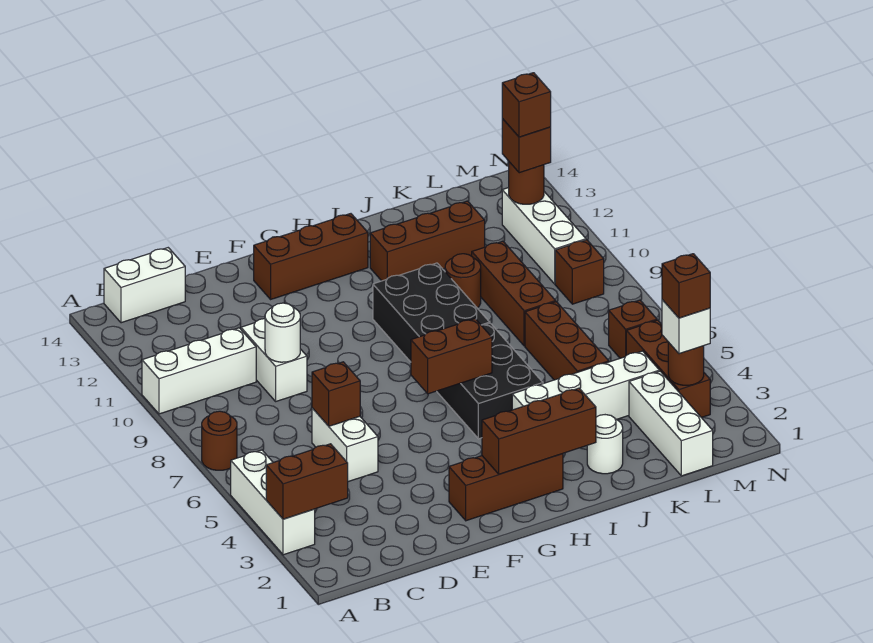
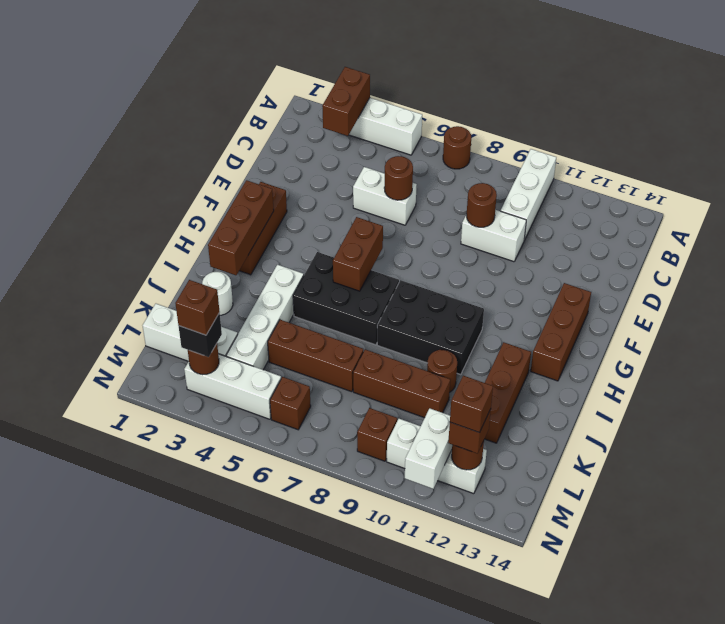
white 1x2 brick [104,248,185,323] -> white 1x2 brick moved to [405,408,452,489]
brown 1x1 brick [312,362,360,426] -> brown 1x1 round brick [384,156,413,200]
white 1x1 round brick [265,303,300,362] -> brown 1x1 round brick [467,183,497,227]
brown 1x3 brick [626,320,710,418] -> white 1x3 brick [184,354,281,419]
white 1x1 brick [662,300,710,354] -> black 1x1 brick [179,313,222,357]

